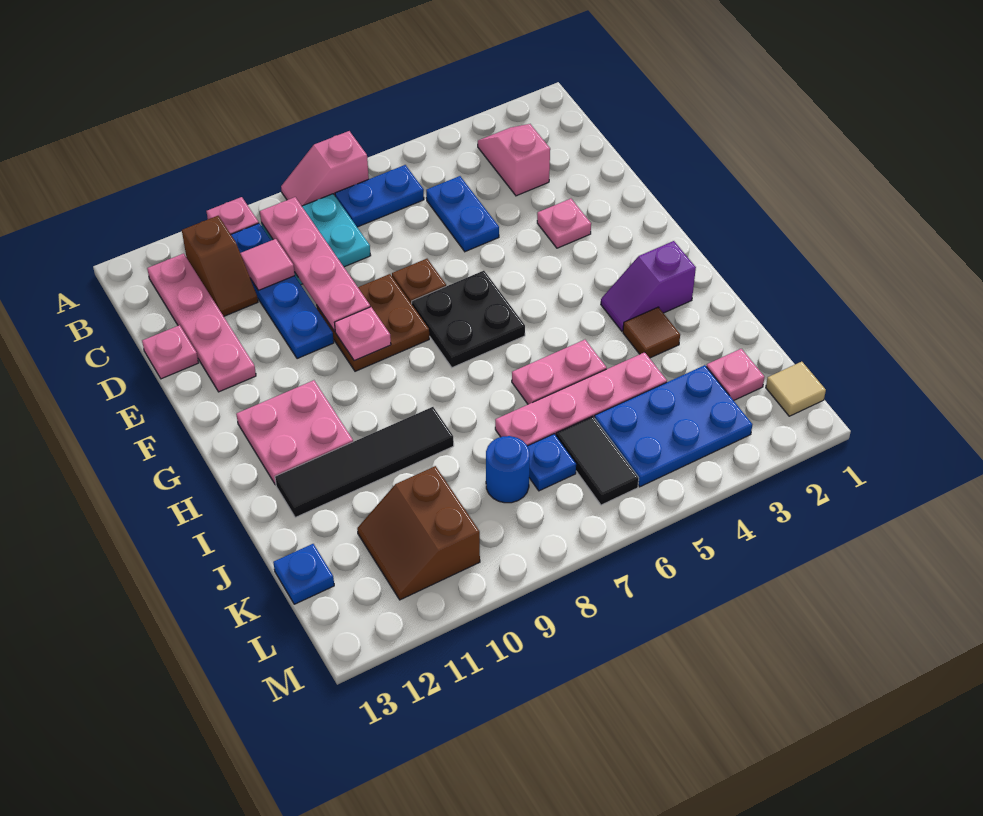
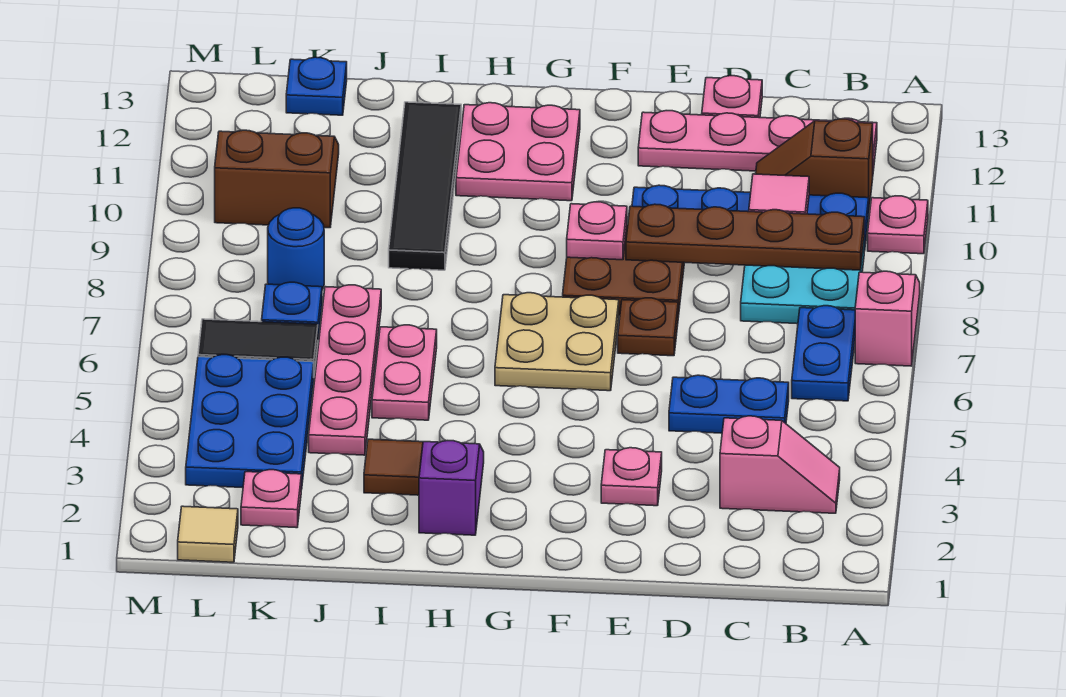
pink 1x4 plate [260,197,370,331] -> brown 1x4 plate [626,204,864,270]
black 2x2 plate [412,271,525,368] -> tan 2x2 plate [495,293,619,391]

